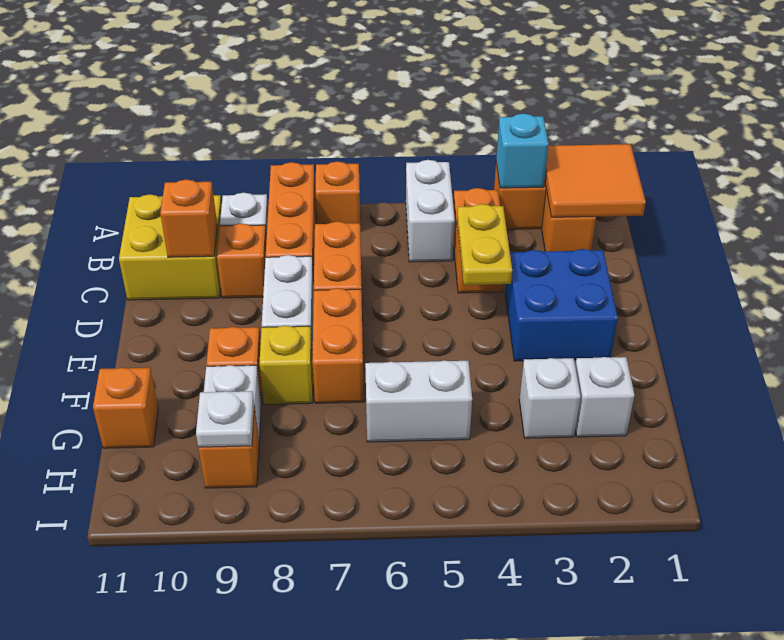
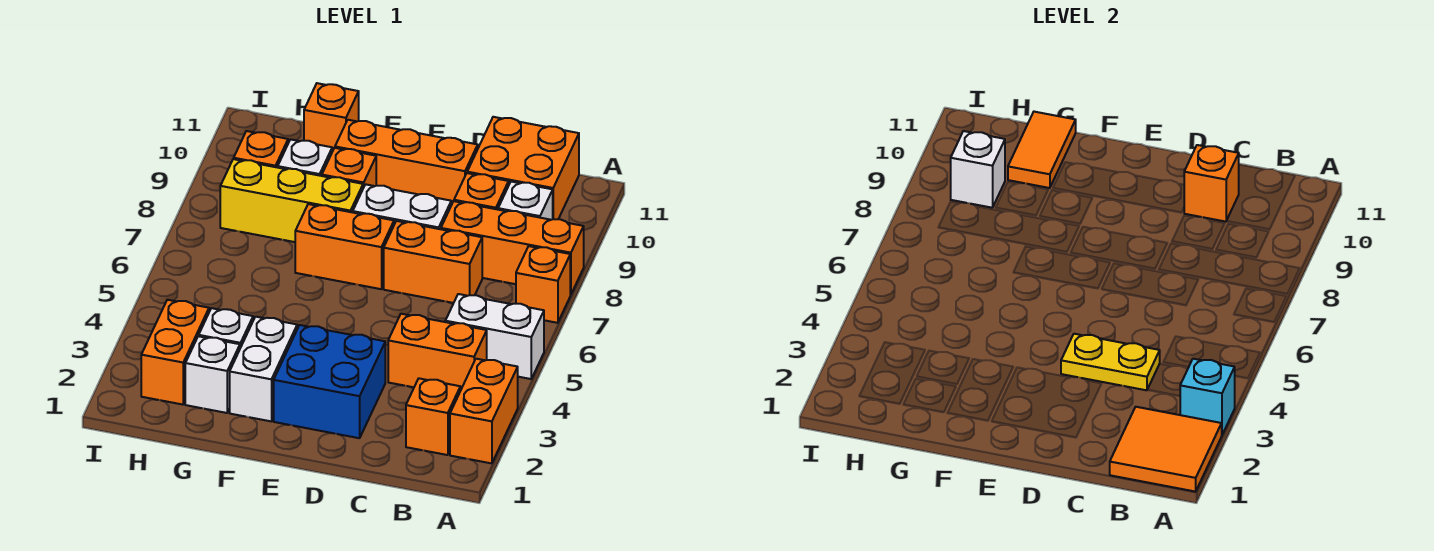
yellow 2x2 brick [119,194,222,300] -> orange 2x2 brick [467,117,579,219]
none -> orange 1x3 brick [335,120,478,205]
yellow 1x1 brick [259,326,313,405] -> yellow 1x3 brick [220,159,363,242]
white 1x2 brick [365,360,472,442] -> white 1x2 brick moved to [230,317,298,421]
none -> orange 1x2 tile [1008,112,1076,188]
none -> orange 1x2 brick [141,300,209,405]
white 1x1 plate [196,391,254,447] -> white 1x1 brick [951,131,1005,208]

